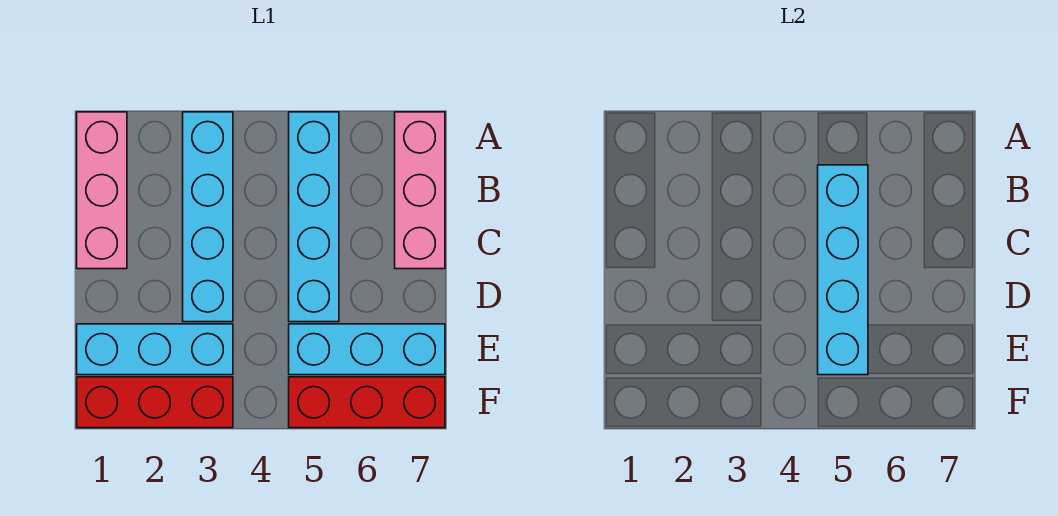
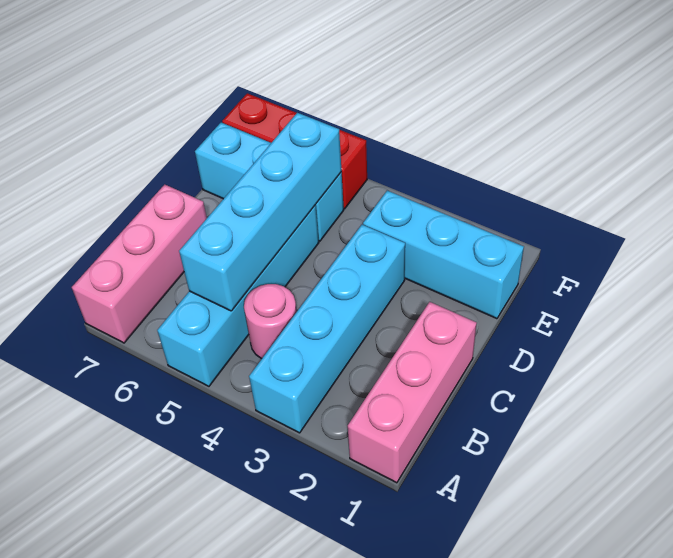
none -> pink 1x1 round brick [244,284,297,359]
red 1x3 brick [77,377,233,428] -> none

